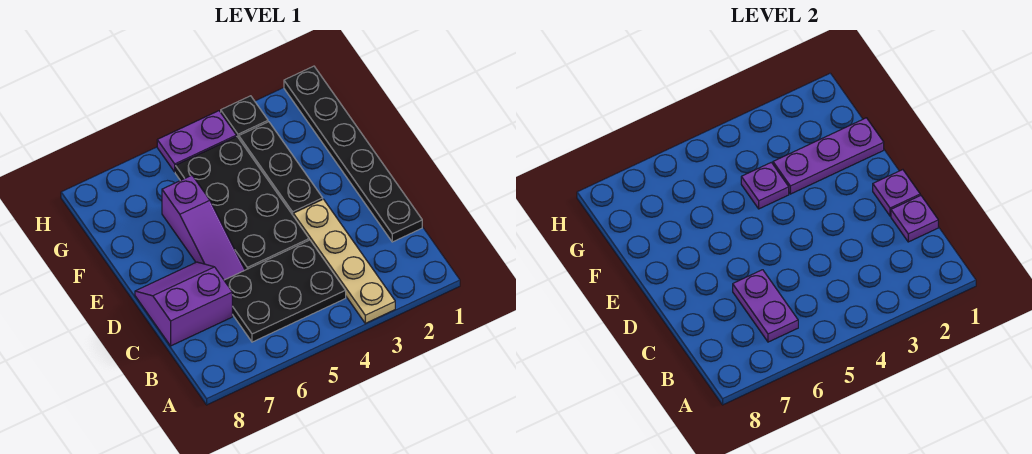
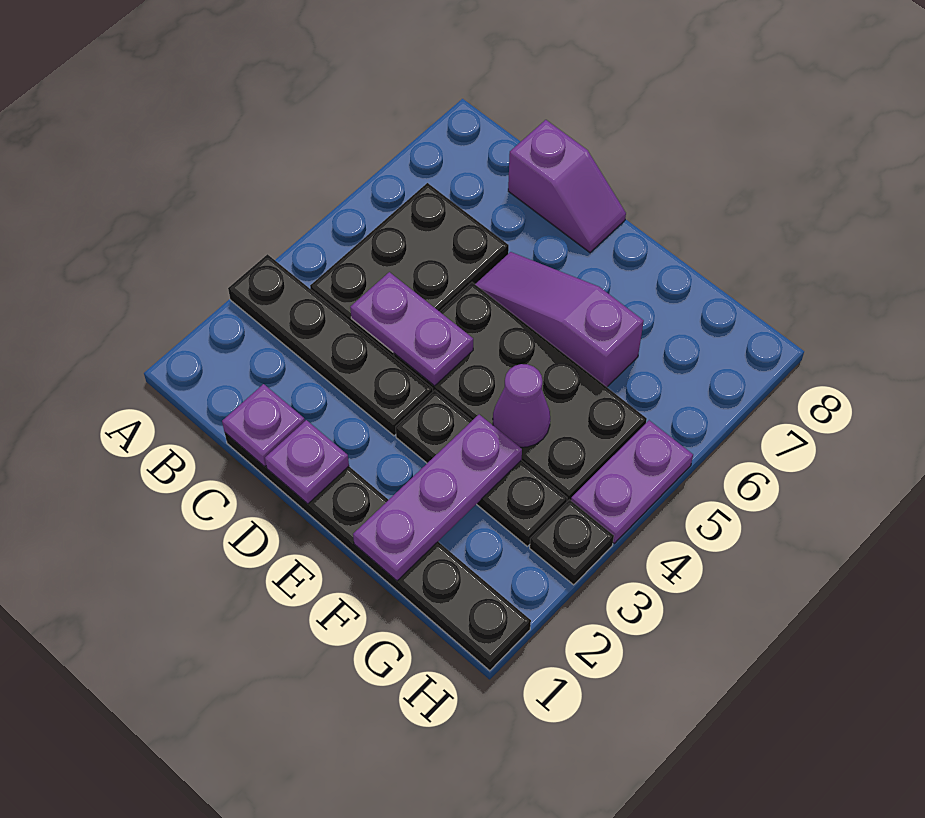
tan 1x4 plate [293,199,395,323] -> black 1x4 plate [228,254,433,436]
purple 1x2 plate [733,270,798,342] -> purple 1x2 plate moved to [350,272,473,386]
purple 2x2 slope [135,262,232,346] -> purple 1x2 slope [508,120,626,253]
purple 1x1 plate [741,162,789,209] -> purple 1x1 cone [493,364,550,447]

